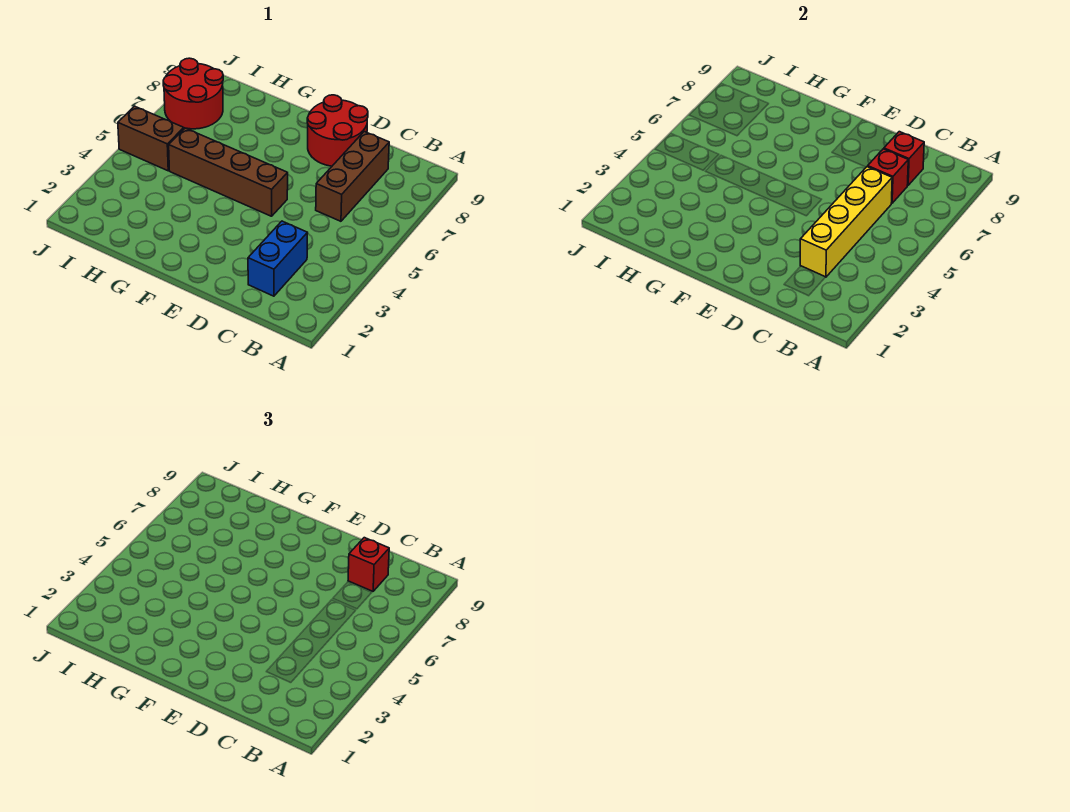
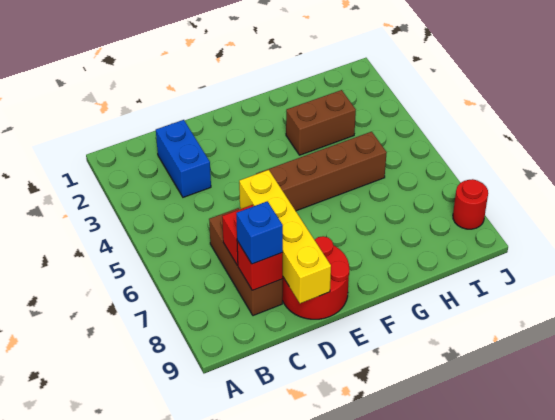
yellow 1x4 brick [800,167,892,277] -> yellow 1x4 brick moved to [239,170,331,303]
red 1x1 brick [348,538,389,591] -> blue 1x1 brick [236,201,283,264]
brown 1x2 brick [118,106,184,171] -> brown 1x2 brick moved to [286,90,356,155]
red 2x2 round brick [163,58,223,129] -> red 1x1 round brick [453,179,488,229]

